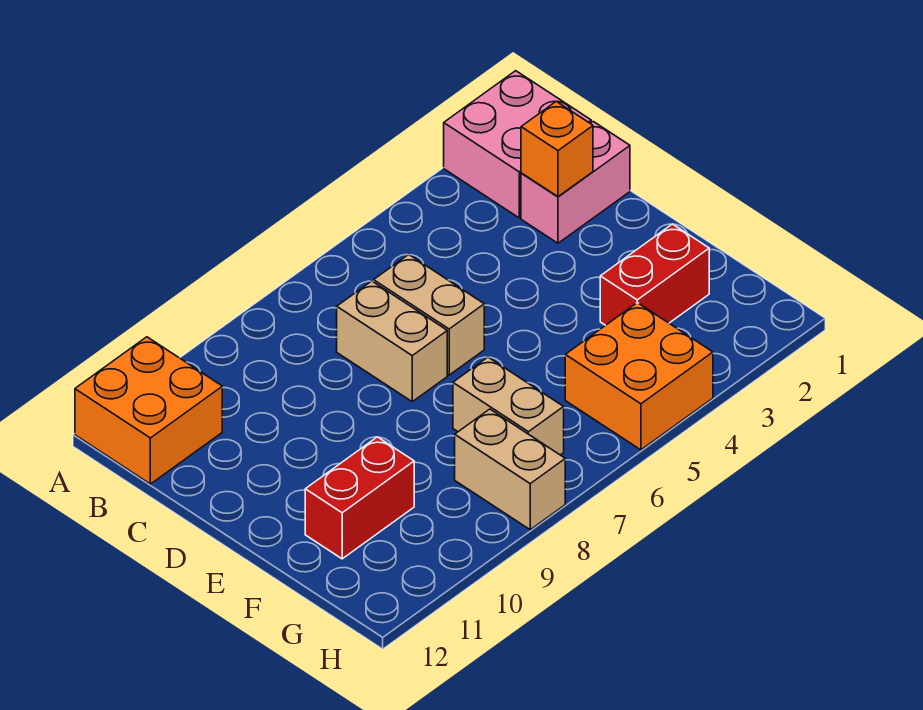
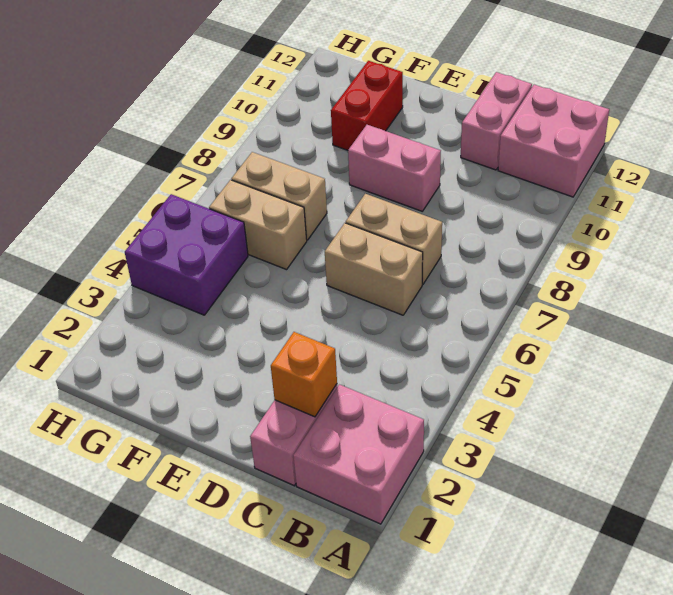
orange 2x2 brick [75,337,222,484] -> pink 2x2 brick [498,85,609,197]
none -> pink 1x2 brick [461,72,532,170]
none -> pink 1x2 brick [348,125,441,211]
red 1x2 brick [600,224,709,325] -> none
orange 2x2 brick [565,303,713,450] -> purple 2x2 brick [125,194,248,315]
tan 1x2 brick [455,409,565,530] -> tan 1x2 brick moved to [209,180,307,270]

